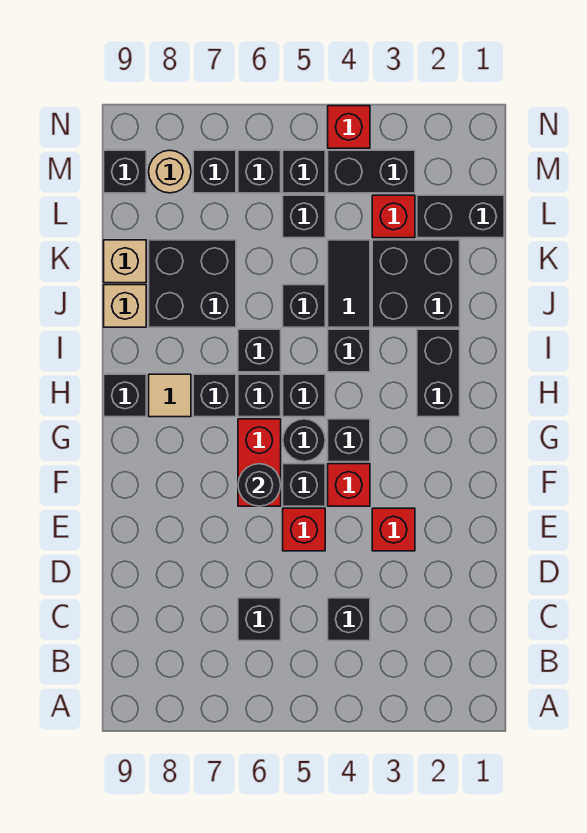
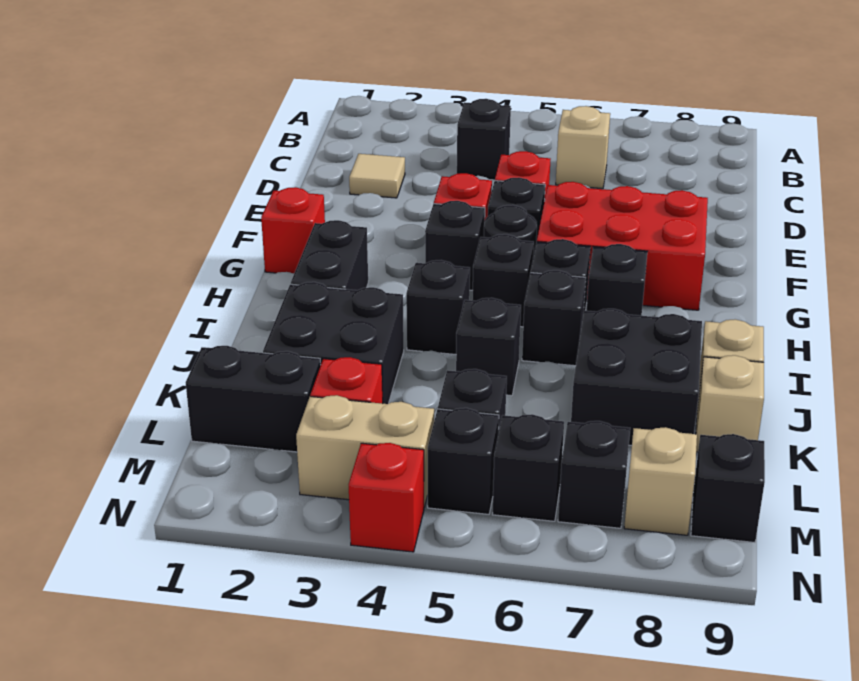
black 1x1 brick [238,598,281,641] -> tan 1x1 brick [556,106,610,189]
red 1x1 brick [372,508,415,551] -> red 1x1 brick moved to [261,187,325,274]
red 1x2 brick [238,419,281,506] -> red 2x3 brick [537,182,708,310]
black 1x1 round brick [238,464,281,506] -> none
tan 1x1 tile [149,374,191,417] -> tan 1x1 tile moved to [349,154,405,198]
black 1x1 brick [104,374,146,417] -> none
black 1x2 tile [328,240,370,327] -> none
black 1x2 brick [328,150,415,193] -> tan 1x2 brick [296,395,434,507]
tan 1x1 round brick [149,150,191,193] -> tan 1x1 brick [624,427,697,535]

